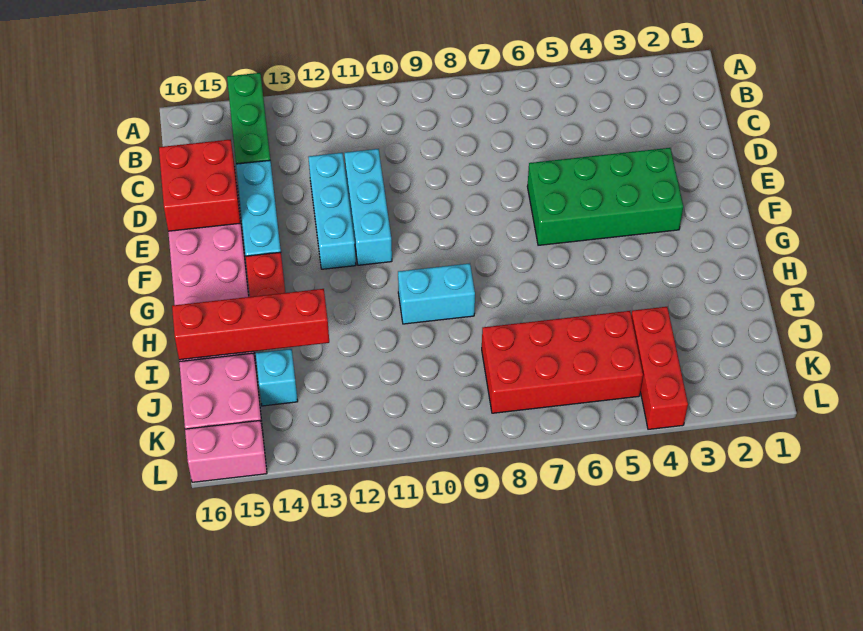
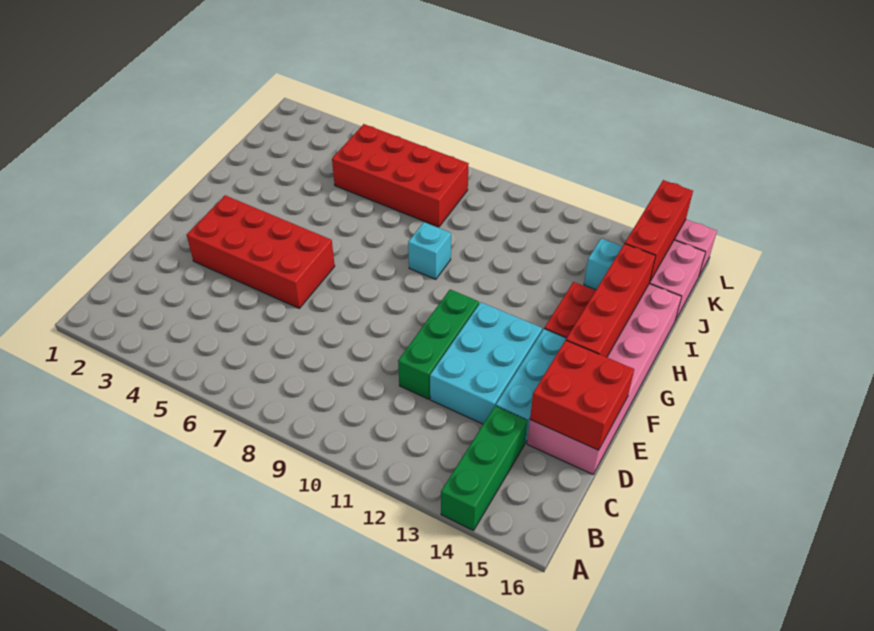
cyan 1x3 brick [345,149,392,265] -> green 1x3 brick [398,289,479,399]
cyan 1x3 brick [308,153,356,269] -> cyan 2x3 brick [430,302,542,424]
green 2x4 brick [527,148,683,245] -> red 2x4 brick [187,195,335,308]
cyan 1x2 brick [398,263,475,324] -> cyan 1x1 brick [408,222,451,279]
red 1x4 brick [172,289,329,360] -> red 1x4 brick turned to [566,244,656,357]
red 1x3 brick [631,307,688,429] -> red 1x3 brick moved to [625,180,693,281]

